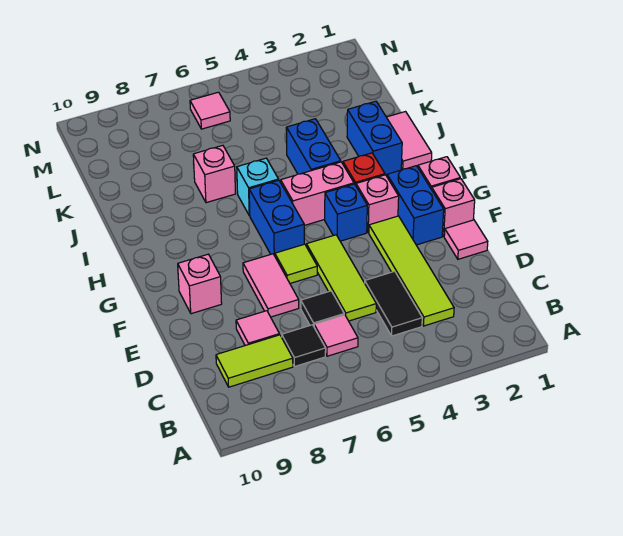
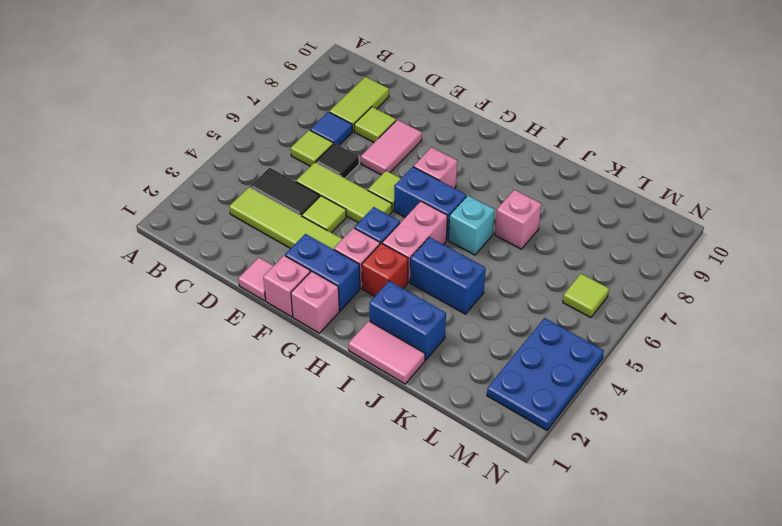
pink 1x1 tile [314,315,358,356] -> lime 1x1 tile [291,130,333,166]
black 1x1 tile [282,325,326,367] -> blue 1x1 tile [310,112,352,145]
pink 1x1 tile [236,311,279,346] -> lime 1x1 tile [354,107,396,142]
none -> lime 1x1 tile [302,196,346,233]
pink 1x2 tile [243,254,299,317] -> pink 1x2 tile turned to [361,120,422,175]
pink 1x1 brick [178,254,222,314] -> pink 1x1 brick moved to [414,147,457,188]
none -> blue 2x3 plate [487,318,604,430]
pink 1x1 tile [190,92,230,129] -> lime 1x1 tile [563,274,609,318]

